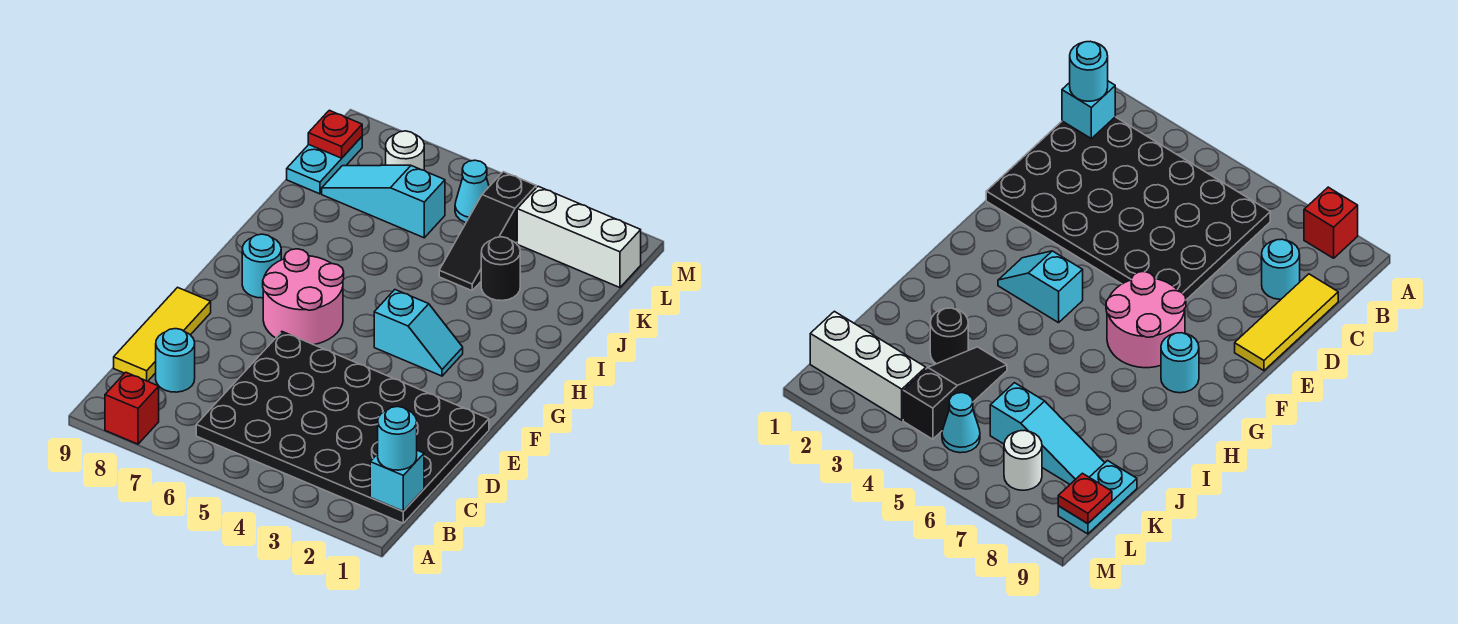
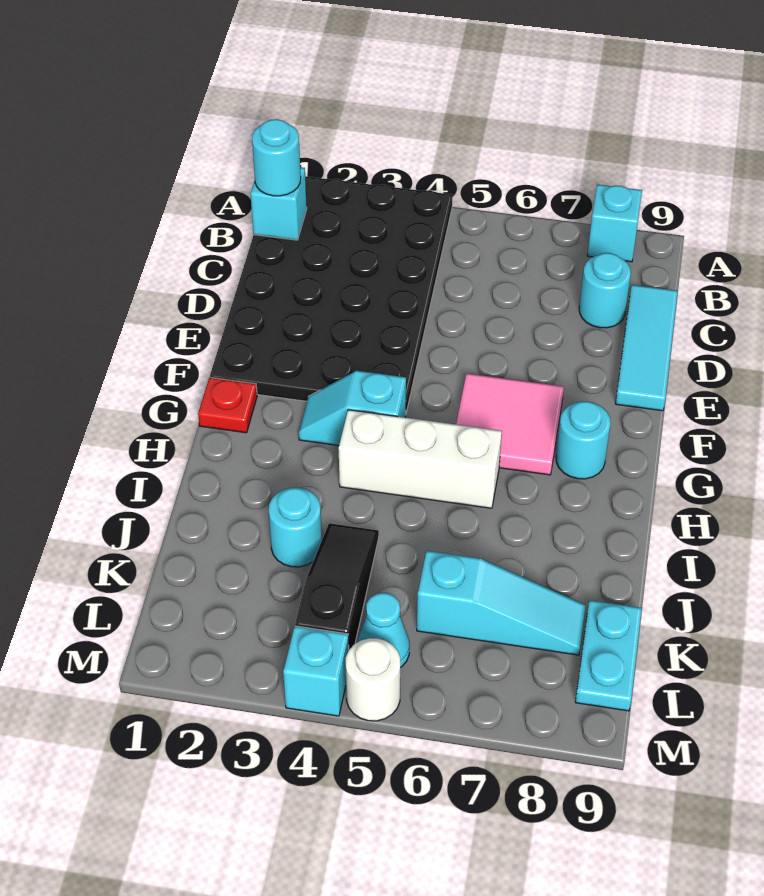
red 1x1 brick [105,372,159,444] -> cyan 1x1 brick [587,185,642,262]
black 4x6 plate [196,332,489,523] -> black 4x6 plate turned to [210,176,453,413]
yellow 1x3 tile [114,287,211,381] -> cyan 1x3 tile [615,285,678,411]
pink 2x2 round brick [263,249,344,345] -> pink 2x2 tile [456,373,564,475]
black 1x1 round brick [481,237,520,301] -> cyan 1x1 round brick [269,488,322,567]
white 1x3 brick [517,186,641,288] -> white 1x3 brick moved to [339,410,502,508]
white 1x1 round brick [386,131,424,170] -> white 1x1 round brick moved to [346,638,400,721]
red 1x1 plate [308,110,362,158] -> red 1x1 plate moved to [198,377,257,433]
none -> cyan 1x1 brick [283,626,349,716]

